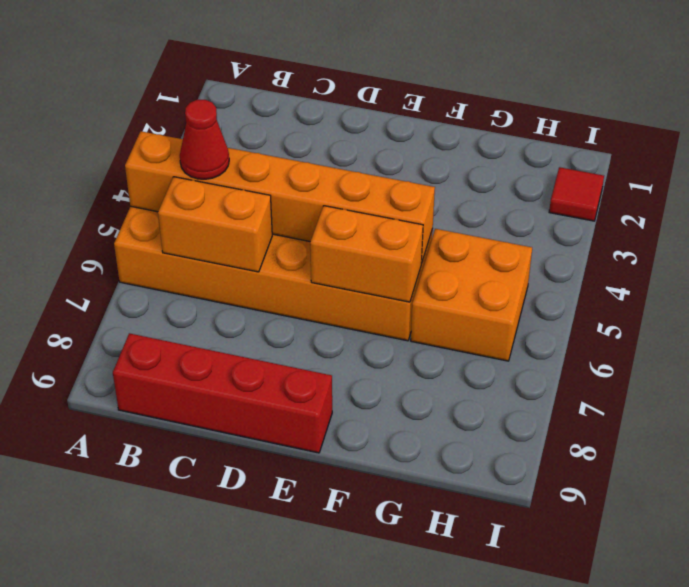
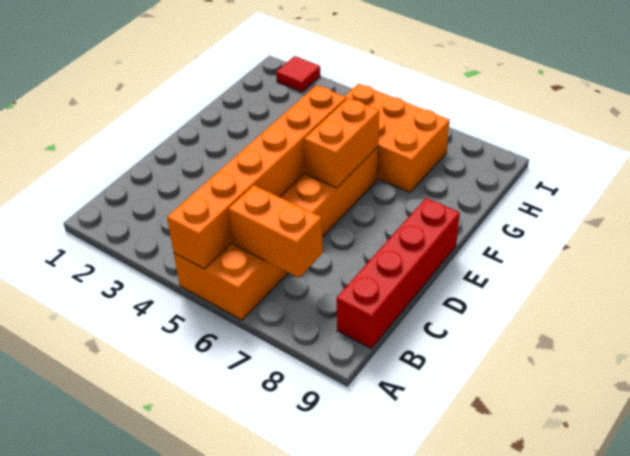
red 1x1 cone [180,100,229,179] -> none
orange 1x2 brick [158,177,272,272] -> orange 1x2 brick turned to [229,185,323,278]
orange 2x2 brick [411,229,532,361] -> orange 2x3 brick [345,84,449,193]

